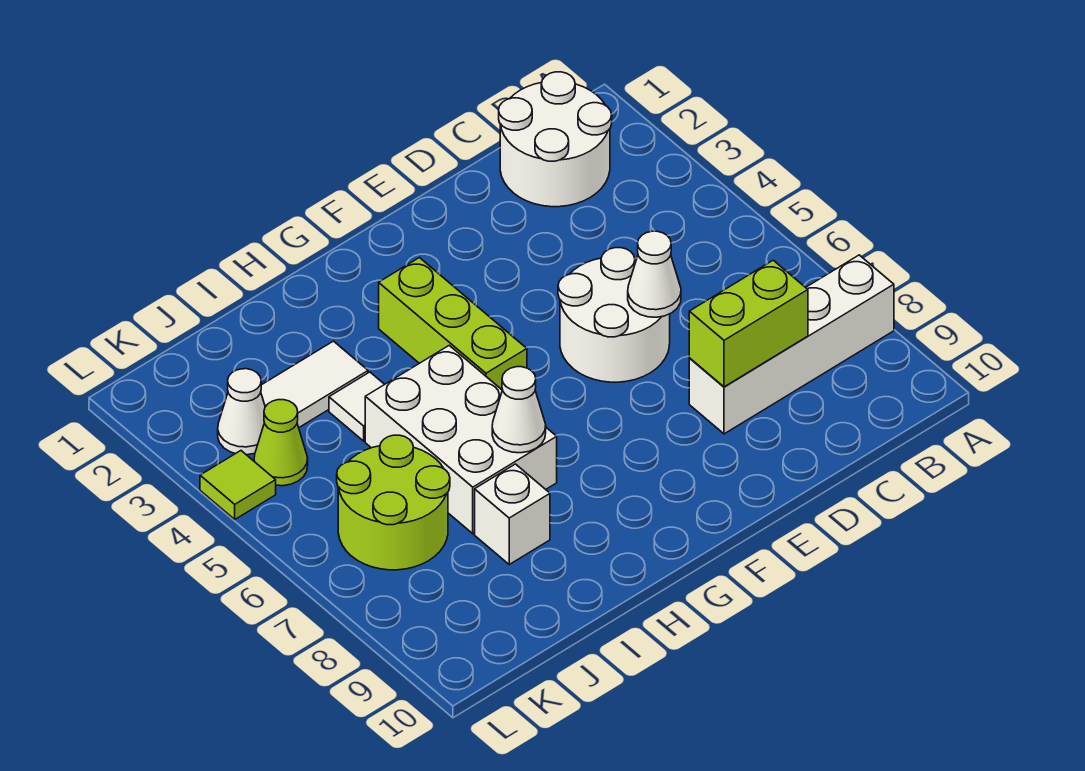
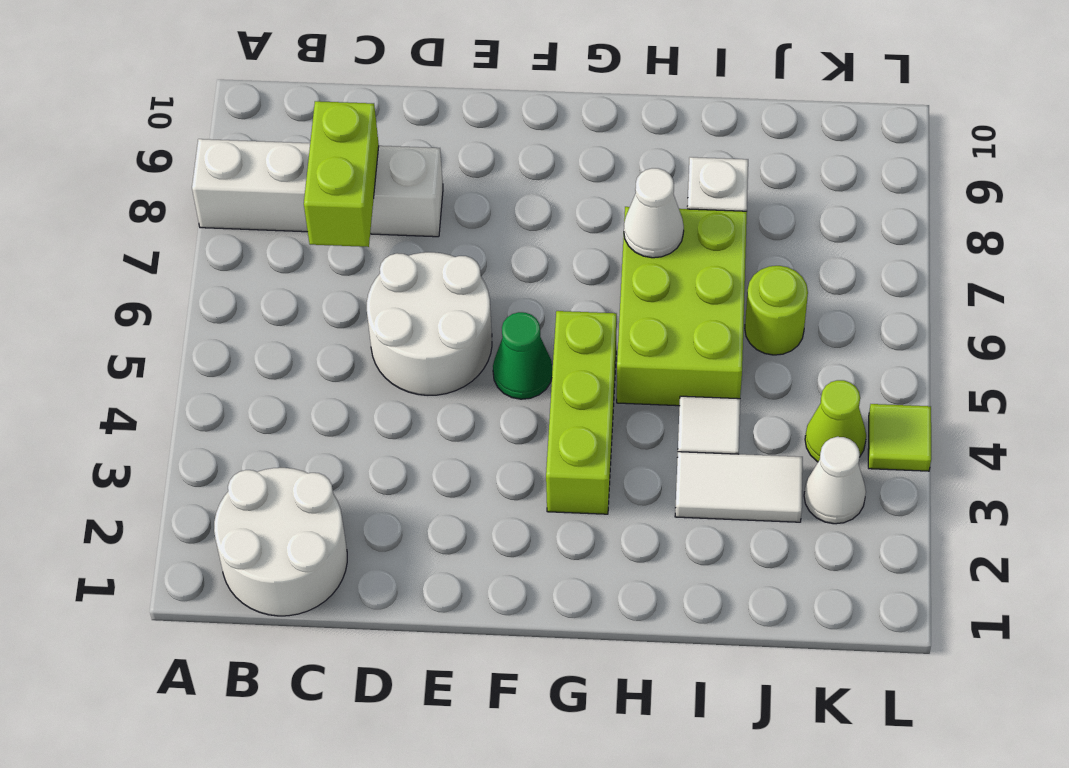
lime 1x2 brick [689,260,808,387] -> lime 1x2 brick turned to [304,101,379,247]
white 1x1 cone [628,231,681,317] -> none
none -> green 1x1 cone [493,312,552,399]
white 2x3 brick [365,345,557,534] -> lime 2x3 brick [617,207,747,406]
lime 2x2 round brick [337,435,450,570] -> lime 1x1 round brick [745,266,808,355]

